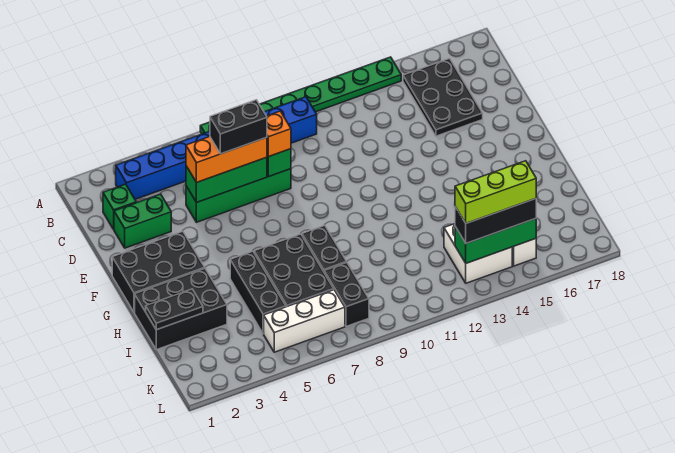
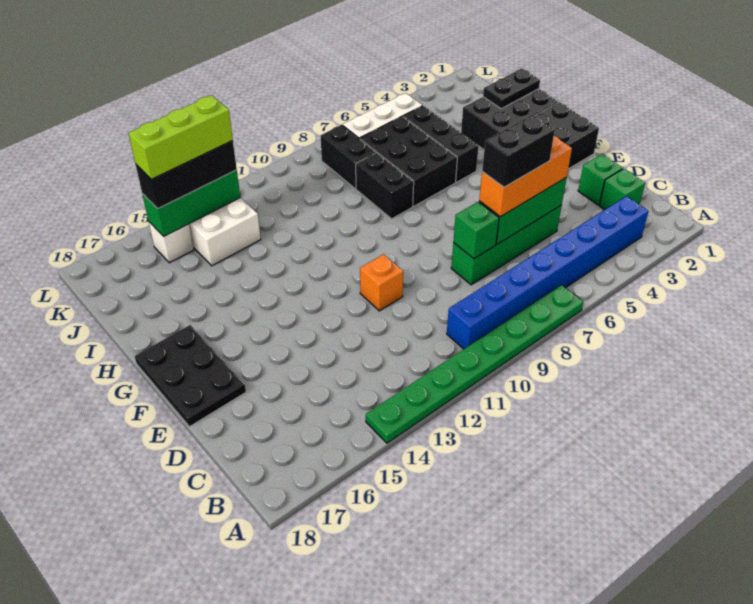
black 2x3 plate [403,58,483,136] -> black 2x3 plate moved to [135,325,246,427]
green 1x2 brick [114,194,171,248] -> green 1x1 brick [578,154,623,205]
orange 1x1 brick [267,111,291,157] -> orange 1x1 brick moved to [360,254,403,311]

